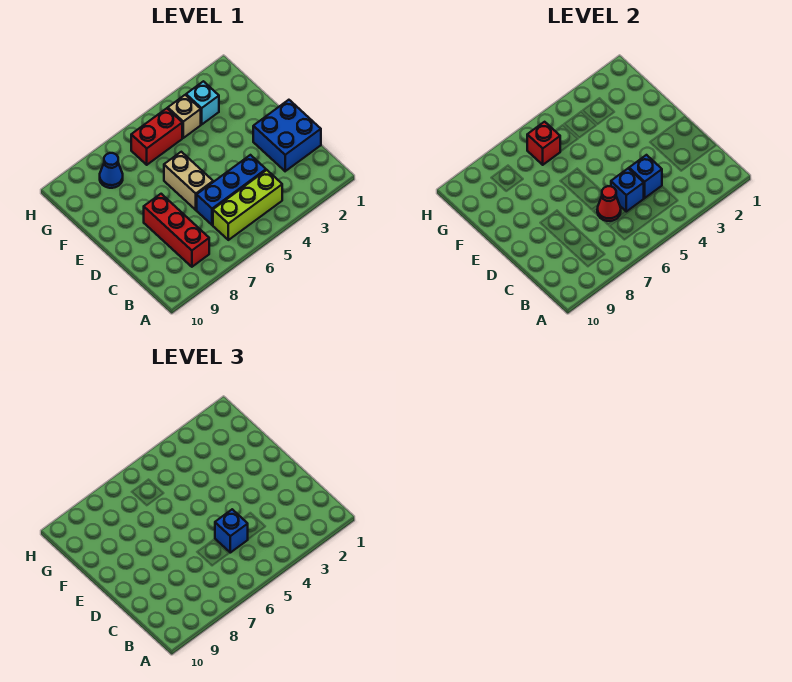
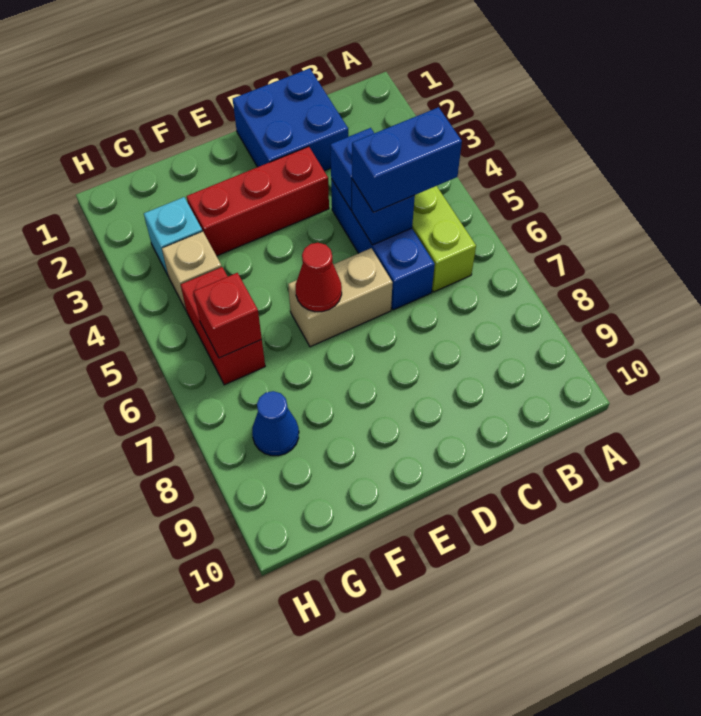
red 1x3 brick [144,194,209,267] -> red 1x3 brick moved to [187,147,329,256]
blue 1x1 brick [215,509,248,553] -> blue 1x2 brick [352,107,462,212]
red 1x1 cone [597,186,621,221] -> red 1x1 cone moved to [296,243,342,312]

